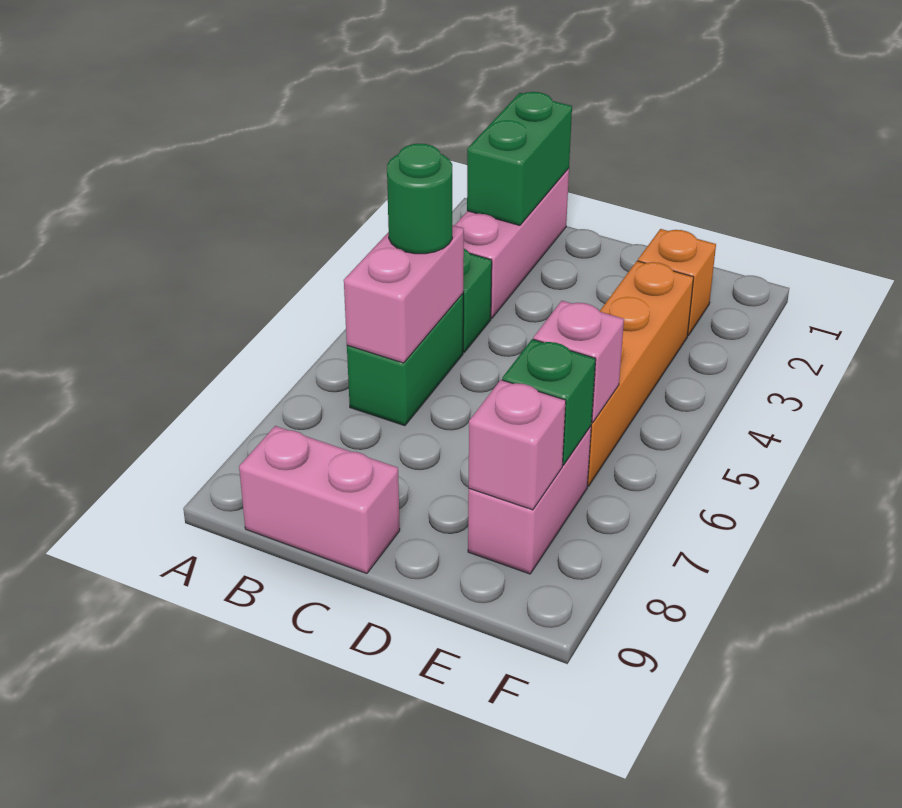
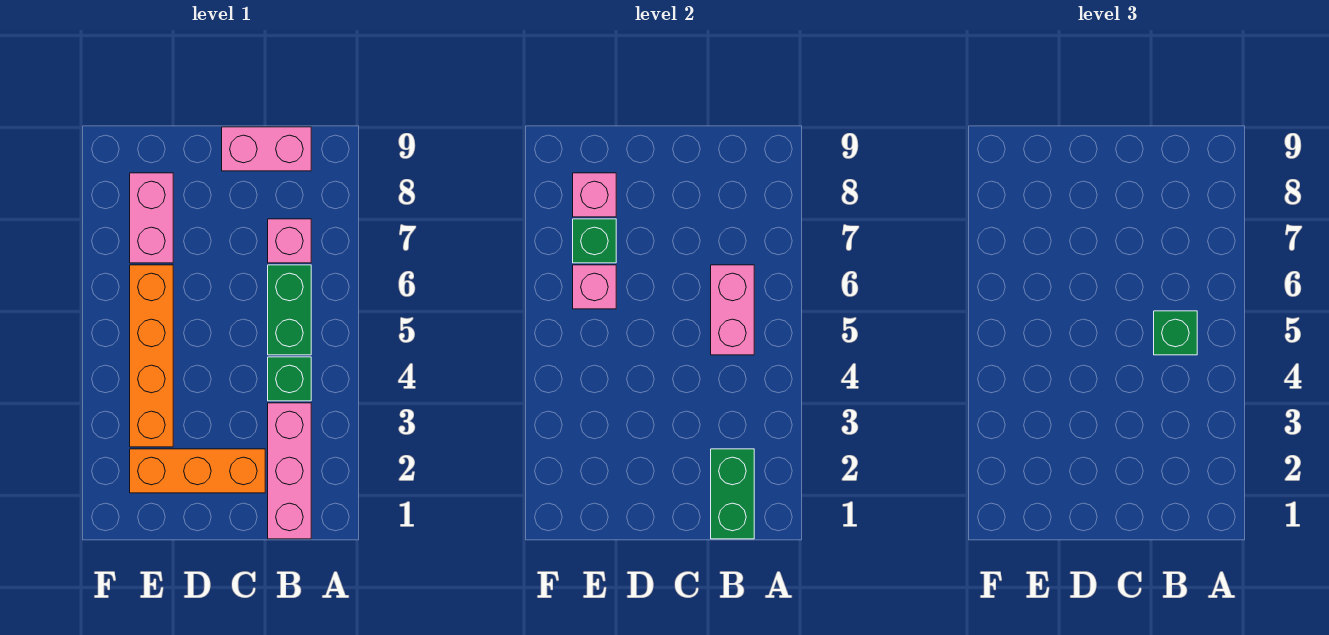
green 1x1 round brick [387,144,452,254] -> green 1x1 brick [1154,311,1197,355]
none -> pink 1x1 brick [268,219,311,263]
orange 1x1 brick [638,229,716,335] -> orange 1x3 brick [130,449,265,493]

